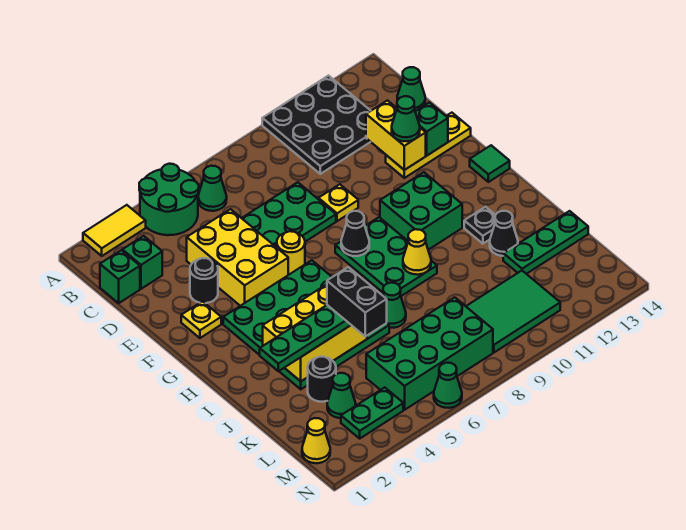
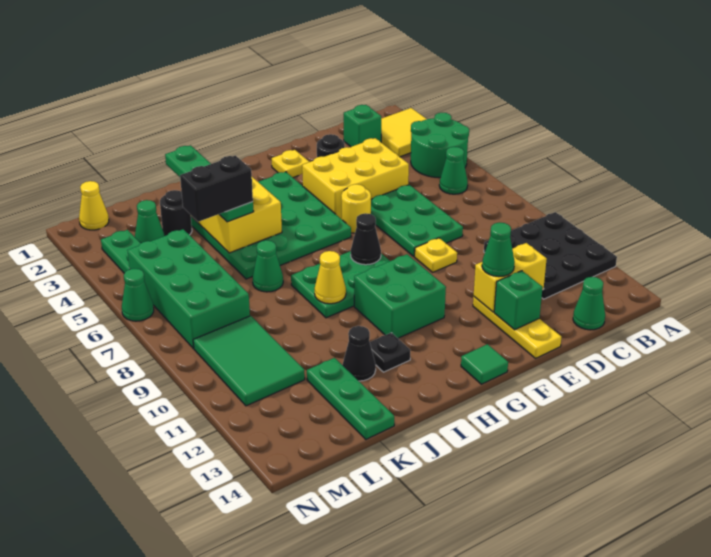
yellow 1x2 tile [83,205,146,256] -> yellow 2x2 tile [381,108,426,157]
green 1x1 brick [100,250,140,303] -> none

